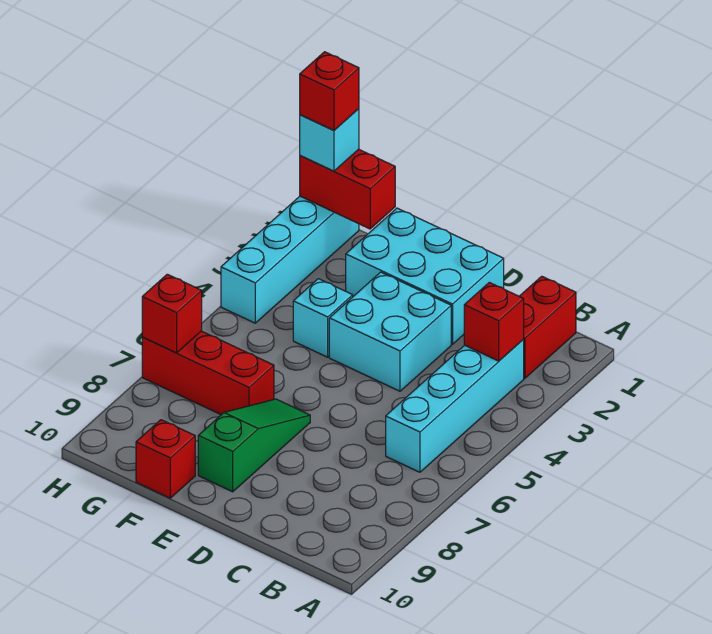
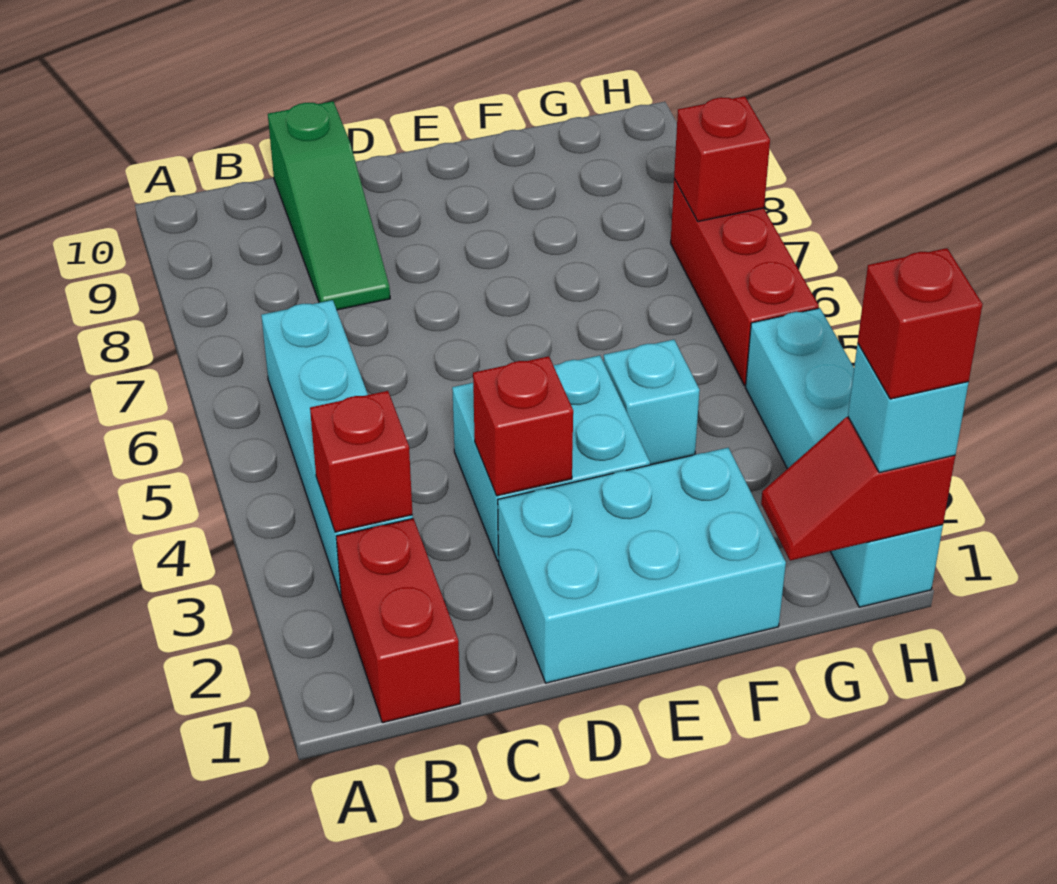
green 1x3 slope [198,399,310,492] -> green 1x3 slope moved to [268,101,390,310]
red 1x3 brick [142,331,274,415] -> red 1x3 brick turned to [671,179,819,386]
red 1x1 brick [136,420,195,498] -> red 1x1 brick moved to [473,356,573,496]
red 1x2 brick [300,149,395,229] -> red 1x2 slope [761,417,955,561]

